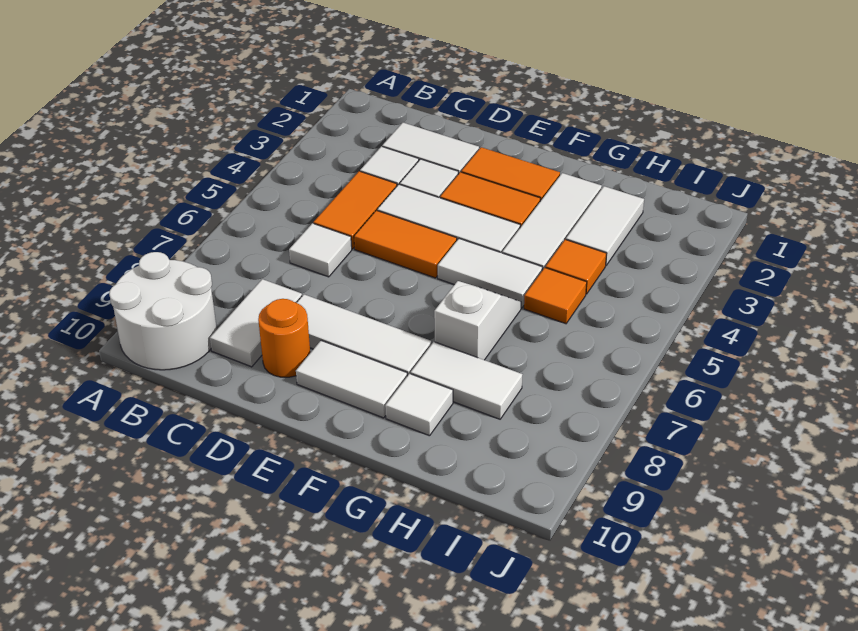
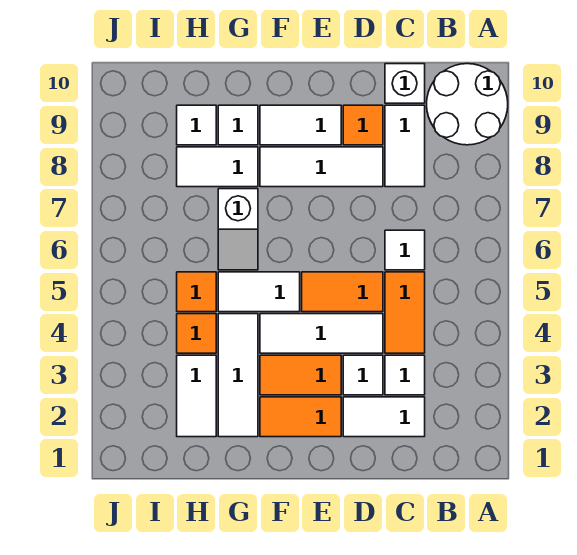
none -> white 1x1 brick [385,64,425,103]
orange 1x1 round brick [258,299,310,377] -> orange 1x1 tile [343,105,383,145]
none -> white 1x1 tile [177,105,216,145]

